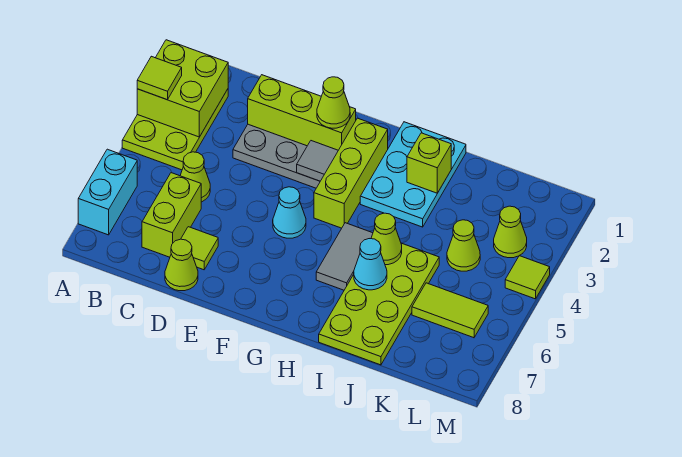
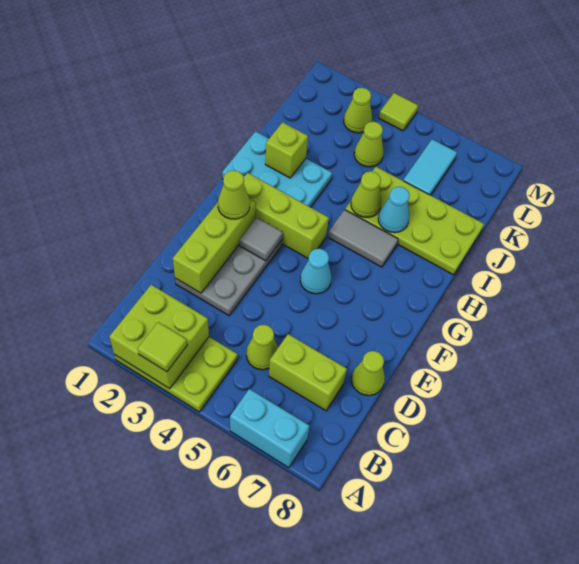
lime 1x1 tile [181,227,218,270] -> none
lime 1x2 tile [412,283,488,338] -> cyan 1x2 tile [403,139,457,195]

